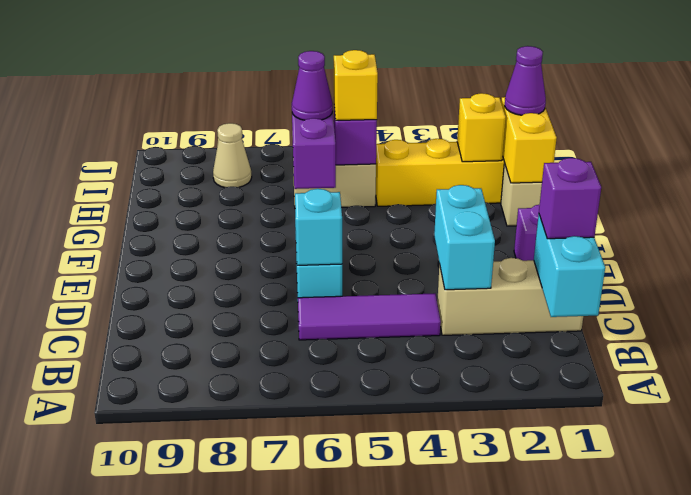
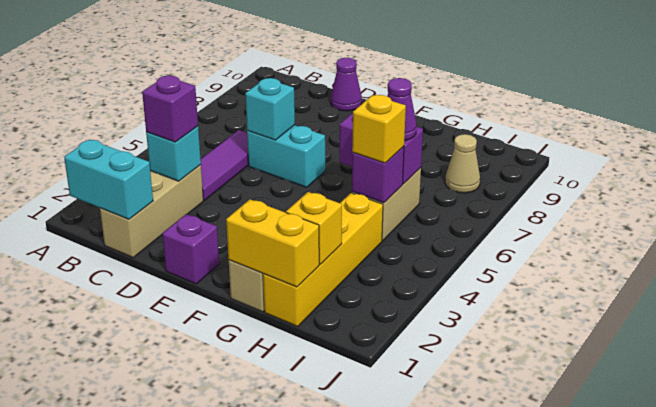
purple 1x1 brick [539,158,601,239] -> purple 1x1 brick moved to [142,76,198,142]
cyan 1x2 brick [434,185,495,290] -> cyan 1x1 brick [146,126,201,181]
purple 1x1 cone [505,46,546,115] -> purple 1x1 cone moved to [331,58,362,111]

